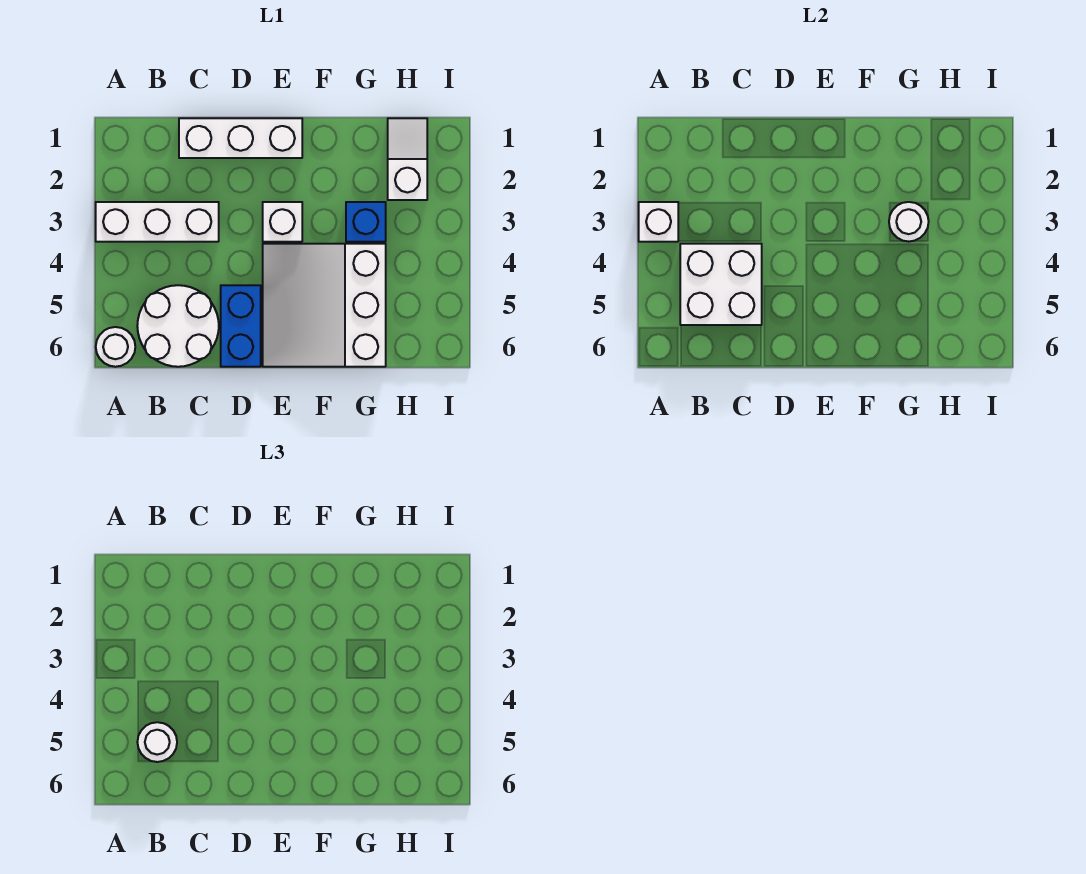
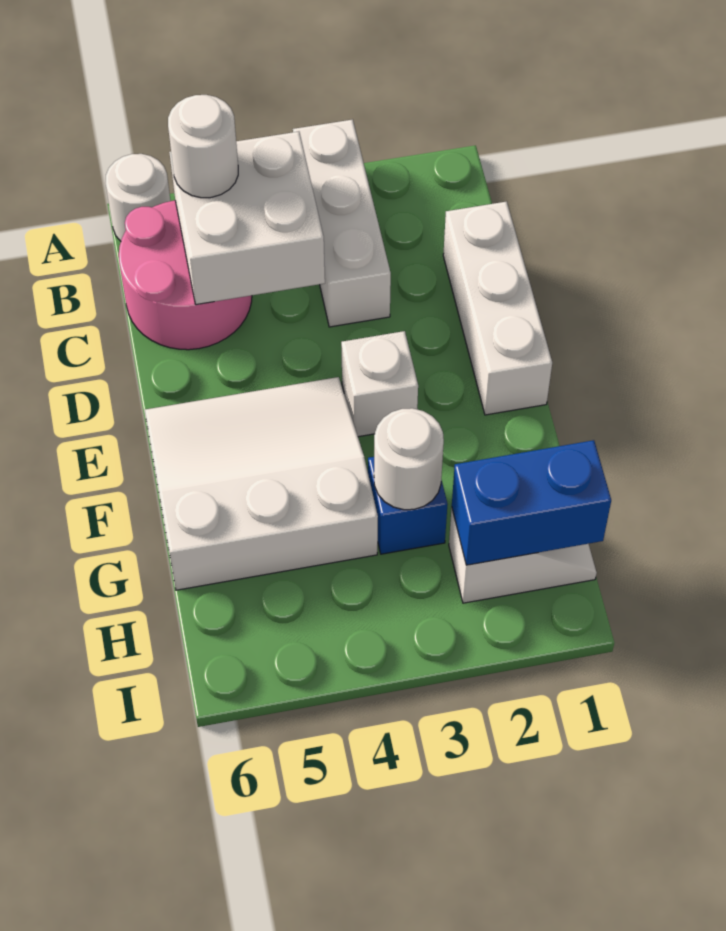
white 1x1 brick [639,202,678,242] -> none
white 2x2 round brick [137,285,219,367] -> pink 2x2 round brick [119,200,252,350]
blue 1x2 brick [221,285,261,367] -> blue 1x2 brick moved to [452,440,611,565]

